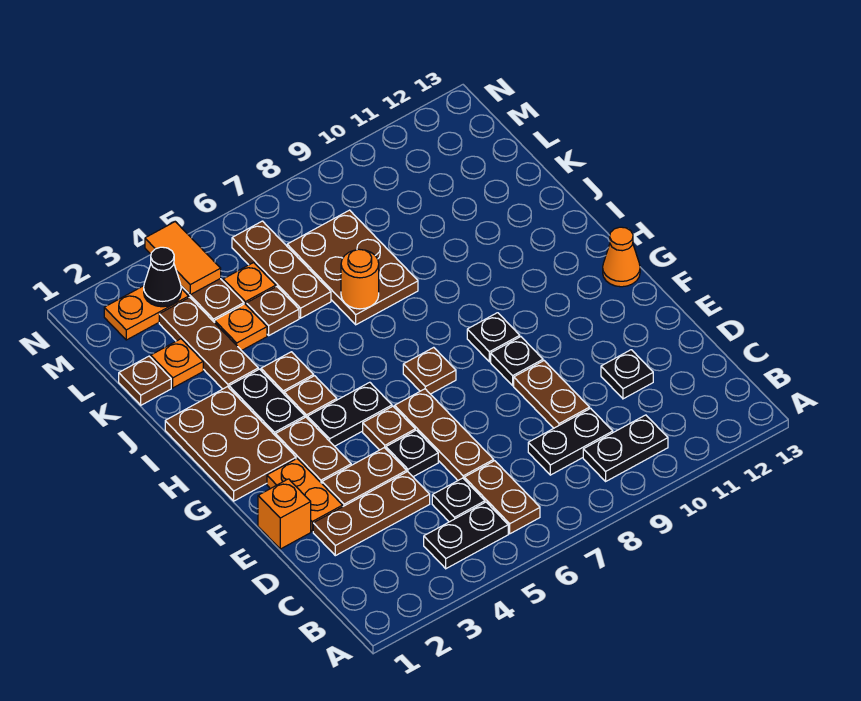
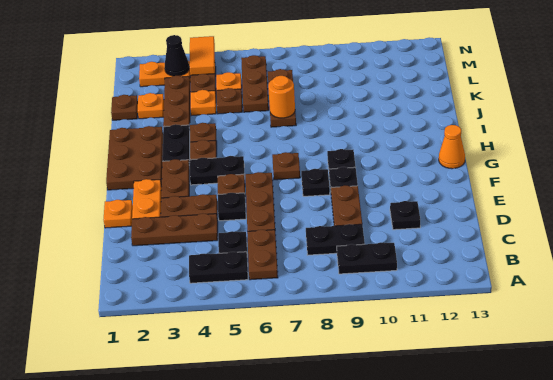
orange 1x1 brick [258,479,311,549] -> orange 1x1 plate [104,200,133,228]
none -> black 1x1 plate [301,169,330,196]
brown 2x3 plate [287,210,418,325] -> brown 1x3 plate [268,69,296,127]

